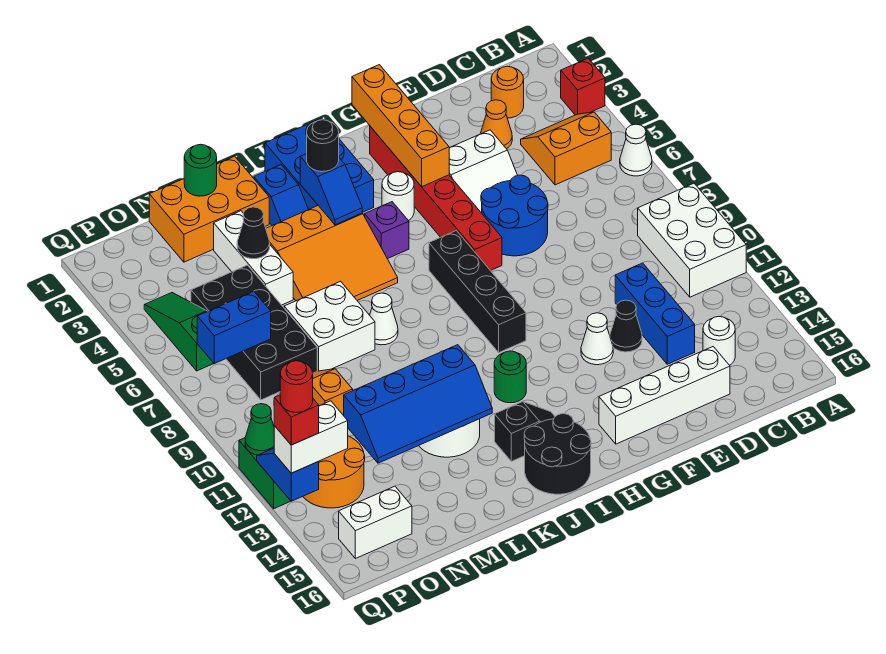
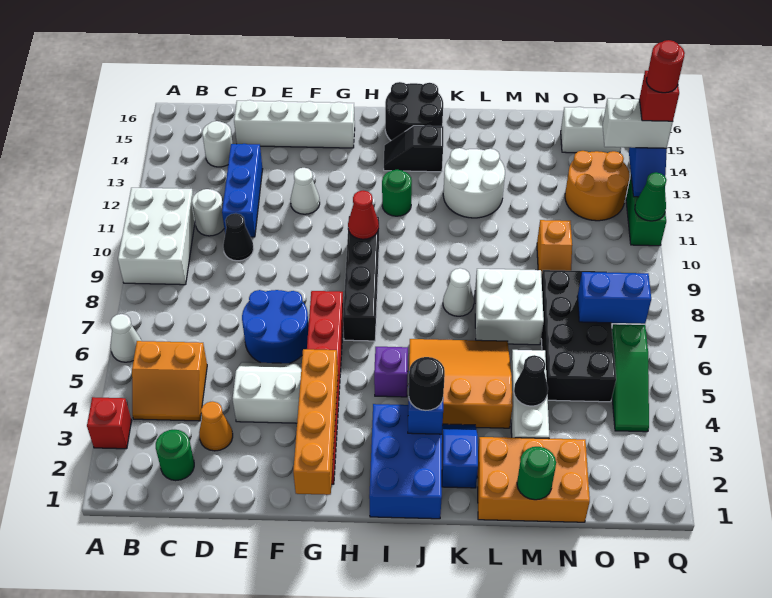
orange 1x1 round brick [491,66,524,118] -> green 1x1 round brick [156,430,194,481]
black 1x1 cone [610,300,642,352] -> black 1x1 cone moved to [223,213,254,261]
white 1x1 round brick [382,172,414,220] -> white 1x1 round brick moved to [192,189,224,236]
none -> red 1x1 cone [348,191,379,239]
blue 2x4 slope [344,345,492,463] -> none

